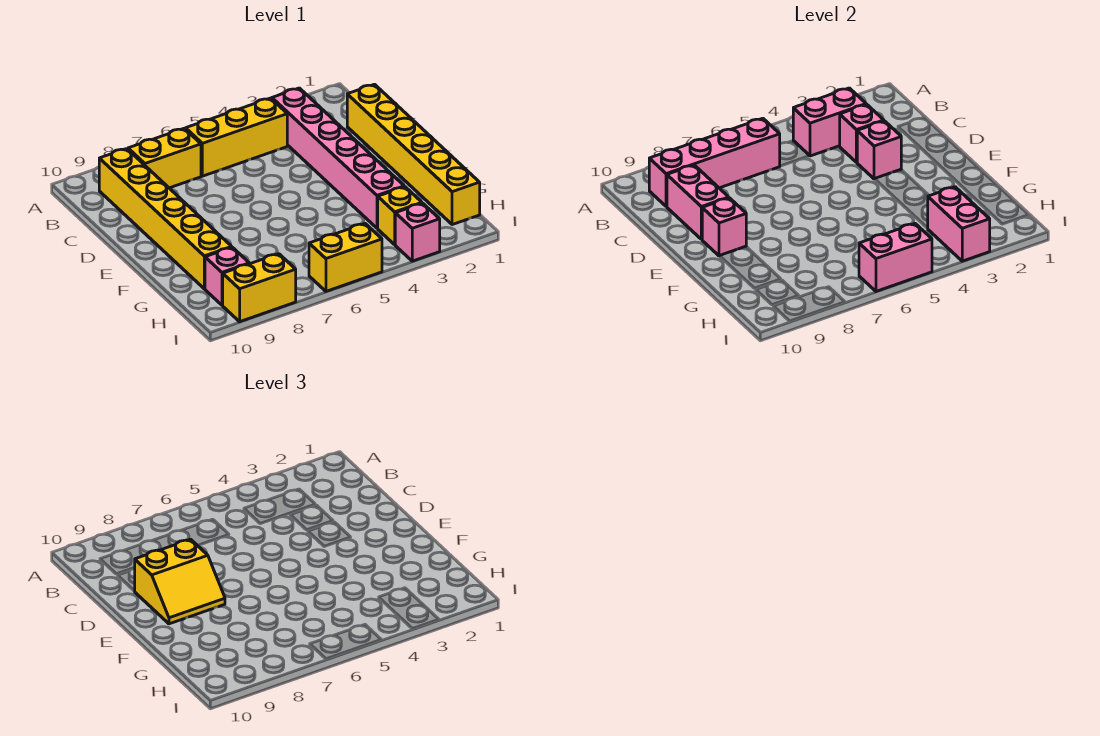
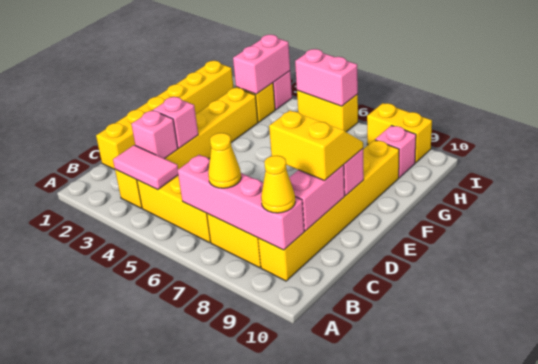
pink 1x6 brick [272,88,404,228] -> yellow 1x6 brick [115,88,258,208]
pink 1x2 brick [793,88,866,156] -> pink 1x2 tile [113,145,178,190]
none -> yellow 1x1 cone [208,133,241,188]
none -> yellow 1x1 cone [261,156,295,213]

